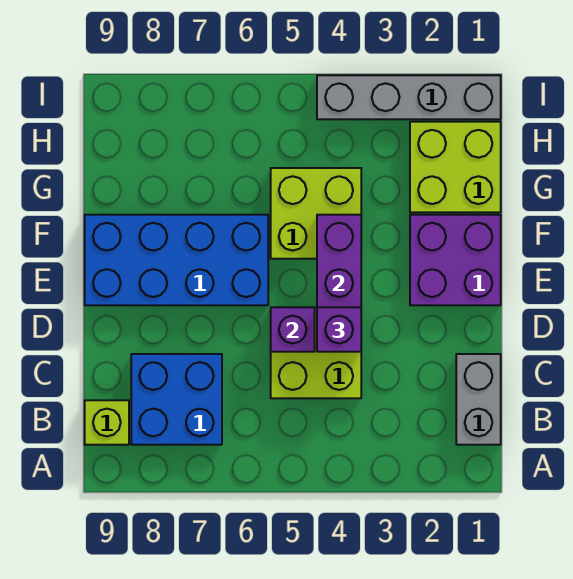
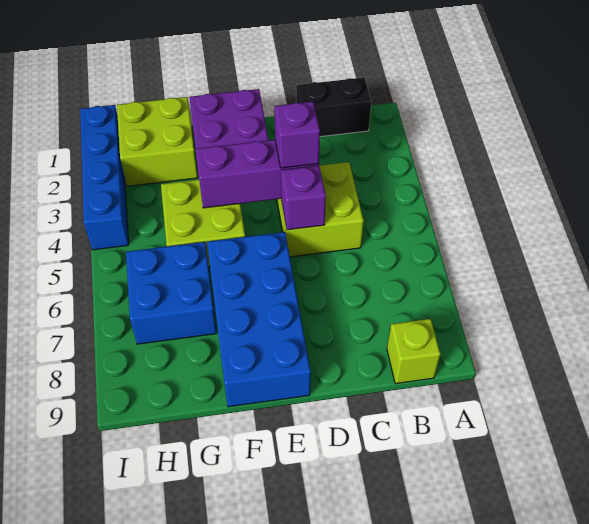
grey 1x2 brick [456,354,501,445] -> black 1x2 brick [296,77,371,137]
blue 2x2 brick [131,354,222,445] -> blue 2x2 brick moved to [126,242,217,344]
grey 1x4 brick [317,75,501,119] -> blue 1x4 brick [80,105,129,250]

